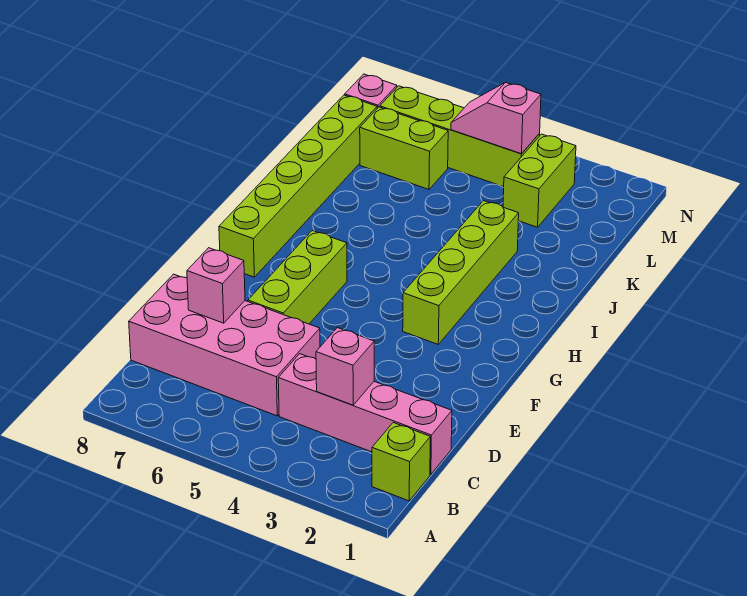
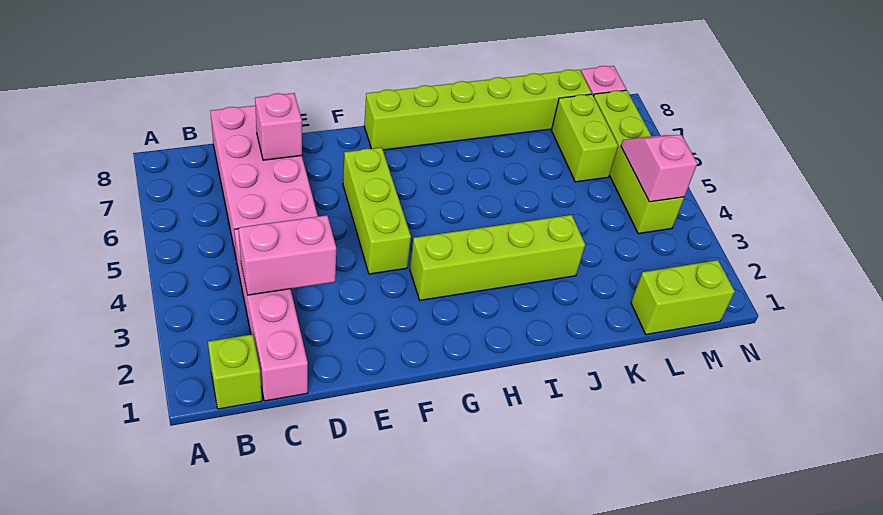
pink 1x1 brick [316,328,374,405] -> pink 1x2 brick [239,215,336,295]
lime 1x3 brick [248,231,347,324] -> lime 1x3 brick turned to [343,148,411,274]
lime 1x2 brick [503,134,576,227] -> lime 1x2 brick moved to [631,260,735,335]

